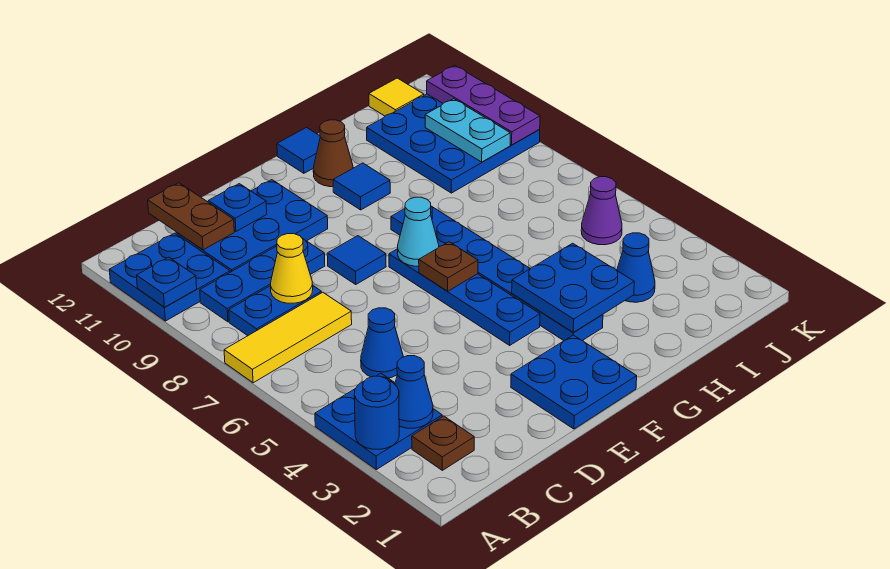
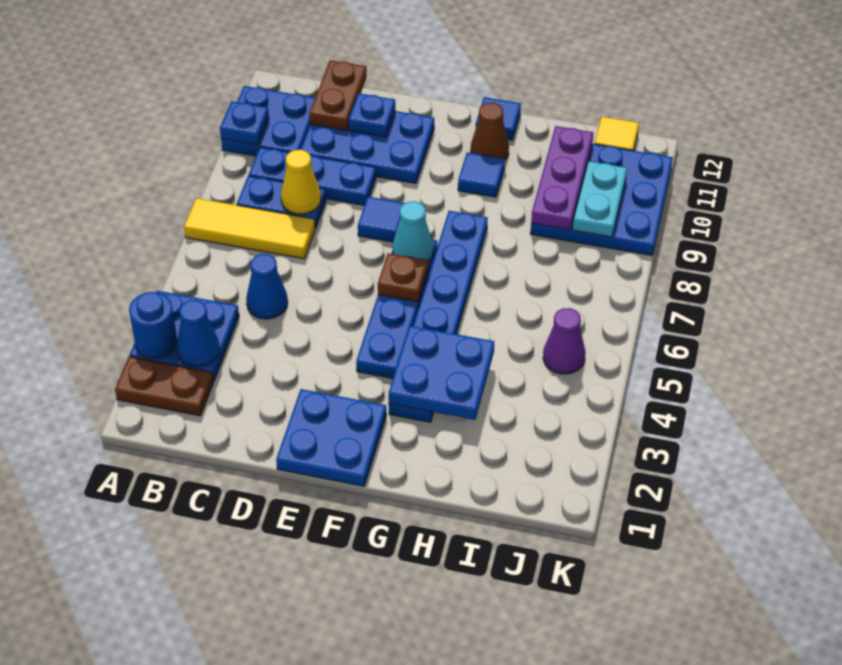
brown 1x1 plate [412,416,474,470] -> brown 1x2 plate [115,357,213,416]
blue 1x1 cone [617,233,655,302] -> none
purple 1x3 plate [427,65,540,145] -> purple 1x3 plate moved to [531,126,593,230]

